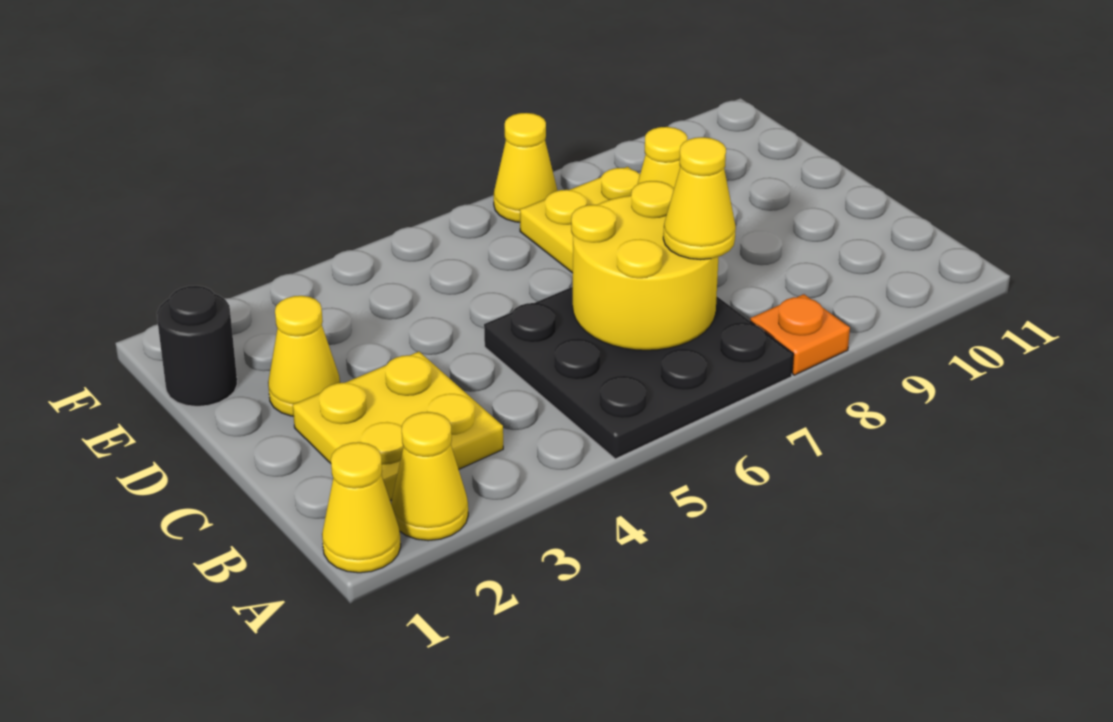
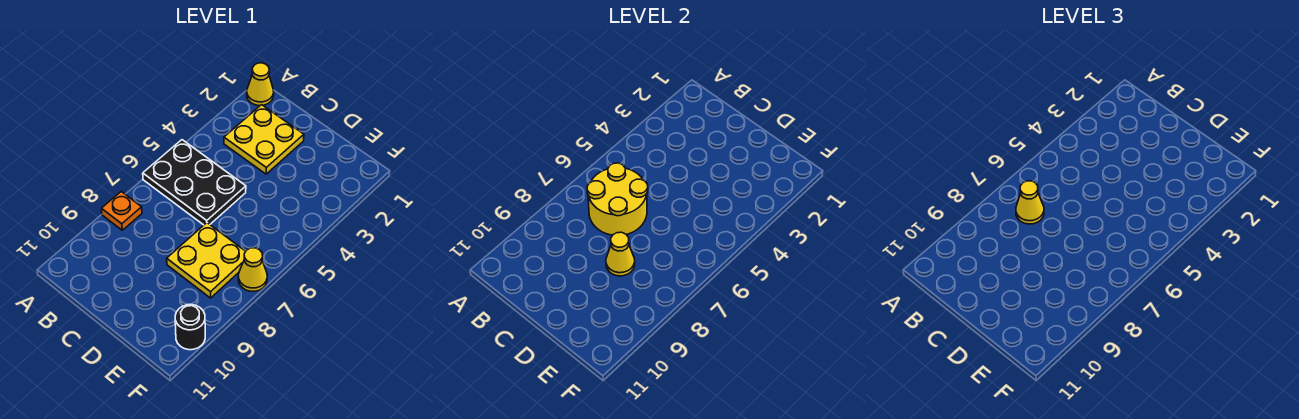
yellow 1x1 cone [391,412,468,541] -> none
black 3x3 plate [484,287,793,459] -> black 2x3 plate [143,140,246,225]
yellow 1x1 cone [268,296,340,416] -> none
black 1x1 round brick [157,286,237,407] -> black 1x1 round brick moved to [175,305,205,350]

